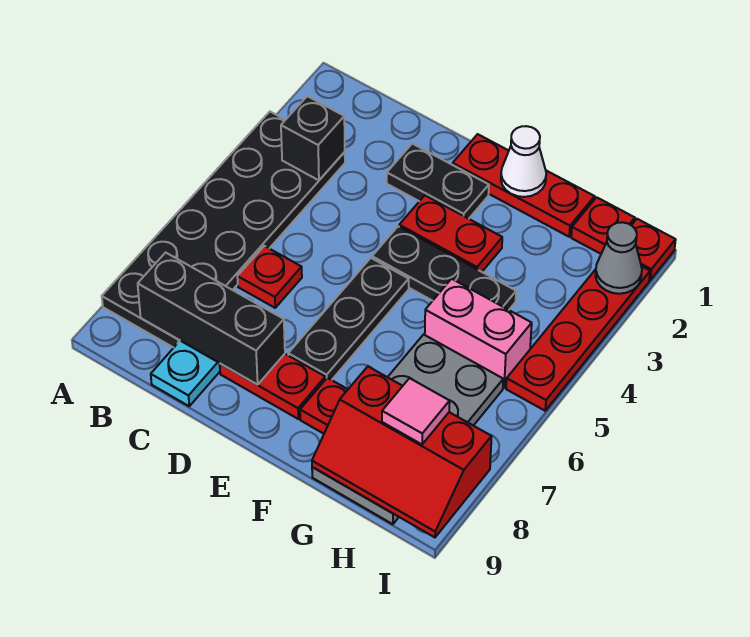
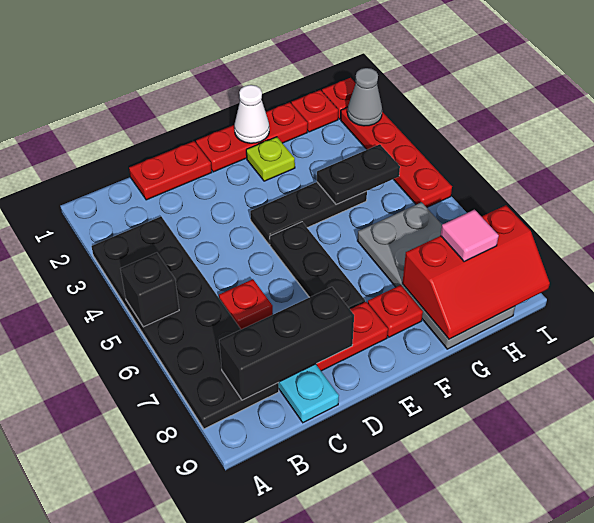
black 1x1 brick [281,96,345,180] -> black 1x1 brick moved to [121,253,179,327]
black 1x2 plate [387,144,489,219] -> black 1x2 plate moved to [317,144,400,205]
red 1x2 plate [399,195,502,272] -> red 1x2 plate moved to [129,141,212,200]
none -> lime 1x1 plate [246,137,295,181]
pink 1x2 brick [425,279,532,388] -> none

